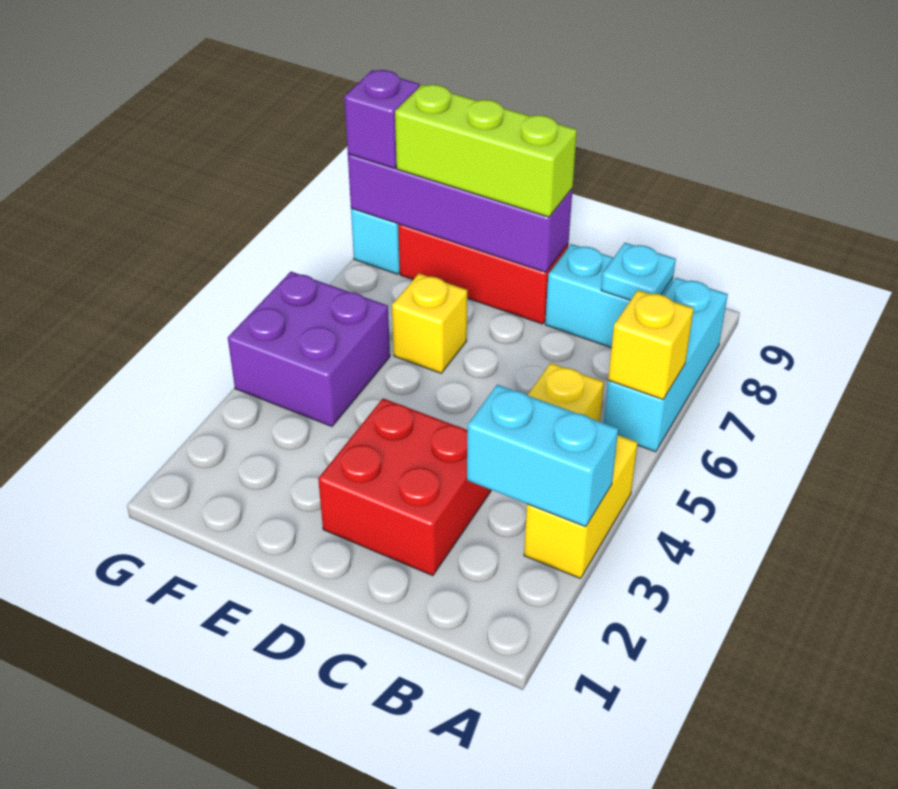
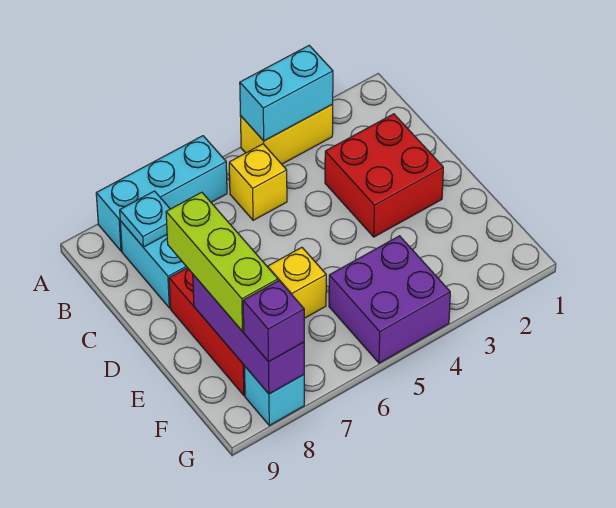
cyan 1x2 brick [467,385,618,527] -> cyan 1x2 brick turned to [240,45,333,141]
yellow 1x1 brick [608,290,694,399] -> none
purple 1x4 brick [348,154,573,272] -> purple 1x3 brick [193,275,304,394]

